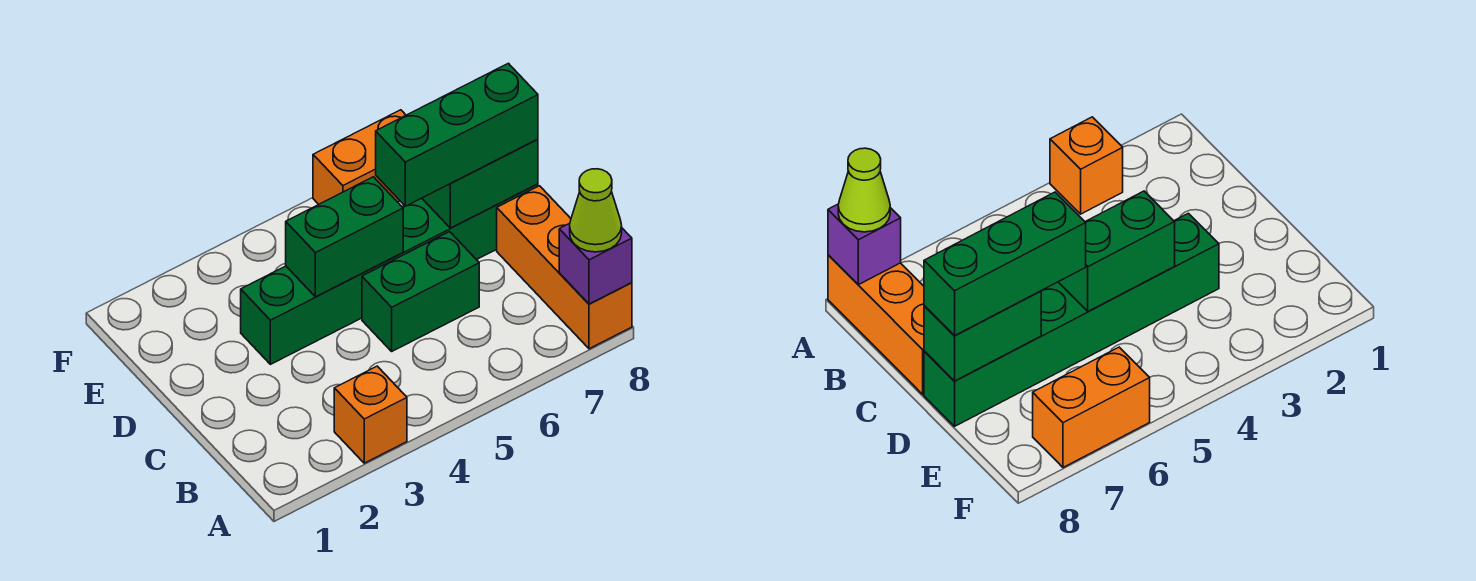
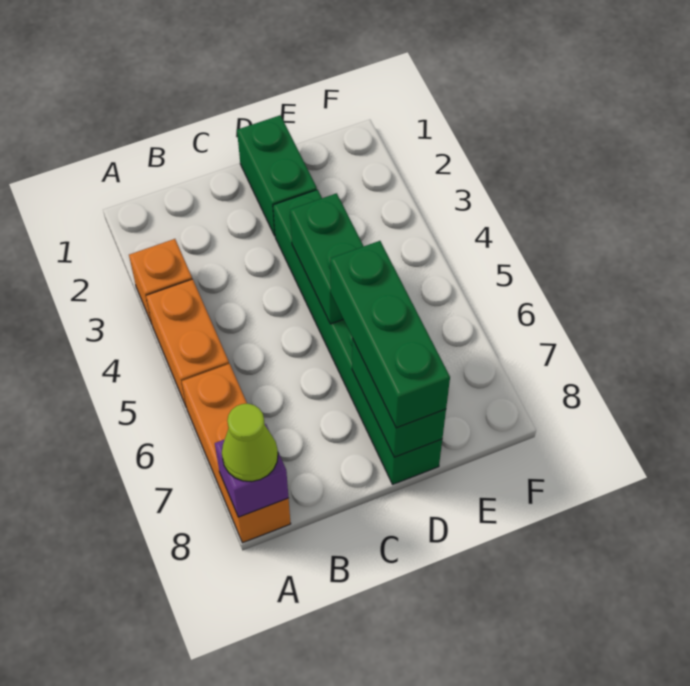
orange 1x3 brick [497,186,632,349] -> orange 1x3 brick turned to [182,364,291,543]
green 1x2 brick [362,232,479,351] -> green 1x2 brick moved to [237,115,317,236]
orange 1x2 brick [313,110,406,204] -> orange 1x2 brick moved to [146,279,229,408]

